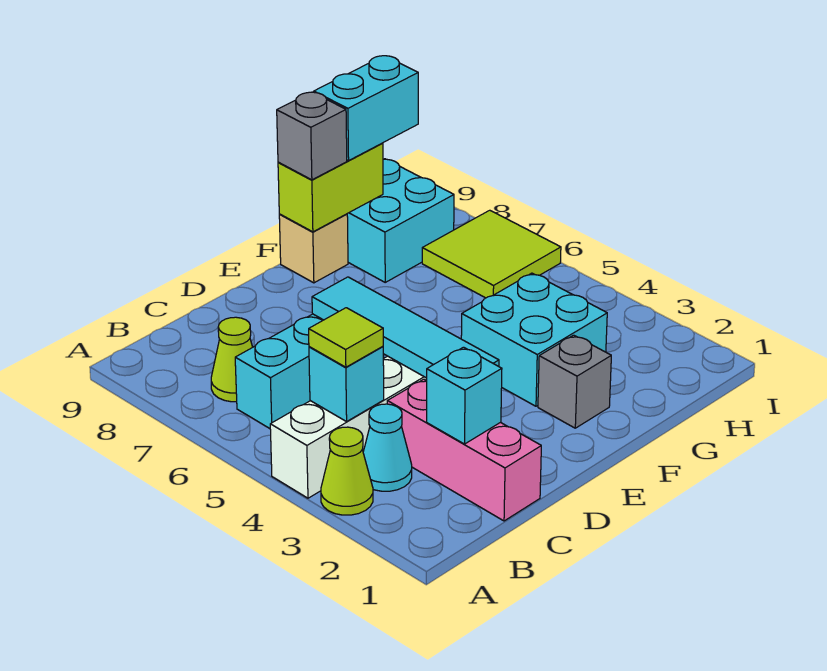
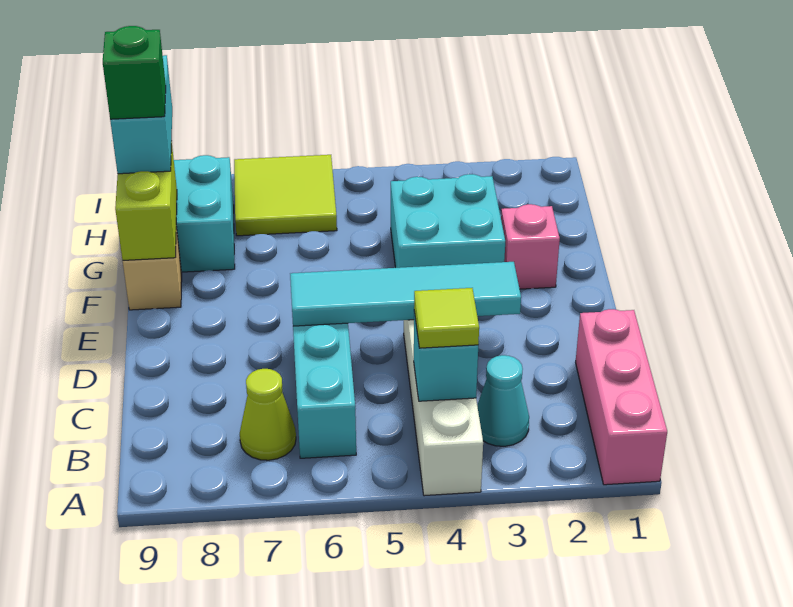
lime 1x1 cone [321,427,373,515] -> none
pink 1x3 brick [387,379,541,521] -> pink 1x3 brick turned to [576,309,667,485]
cyan 1x1 brick [427,347,502,444] -> none
grey 1x1 brick [538,335,611,428] -> pink 1x1 brick [501,204,560,289]
grey 1x1 brick [277,92,347,180] -> none
none -> green 1x1 brick [103,26,166,120]

